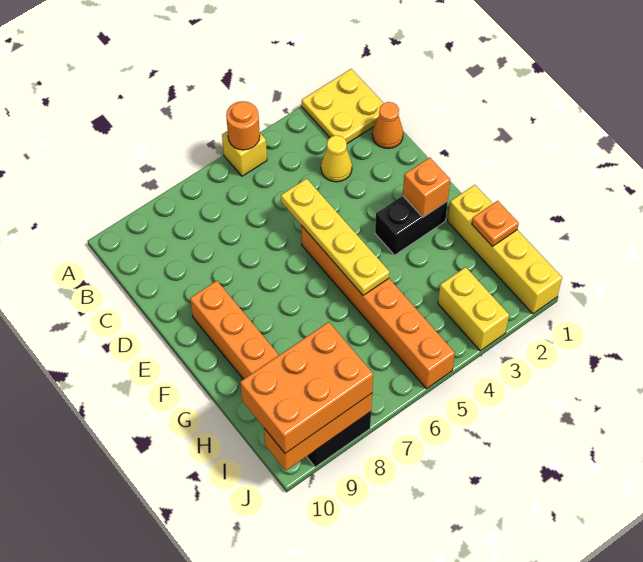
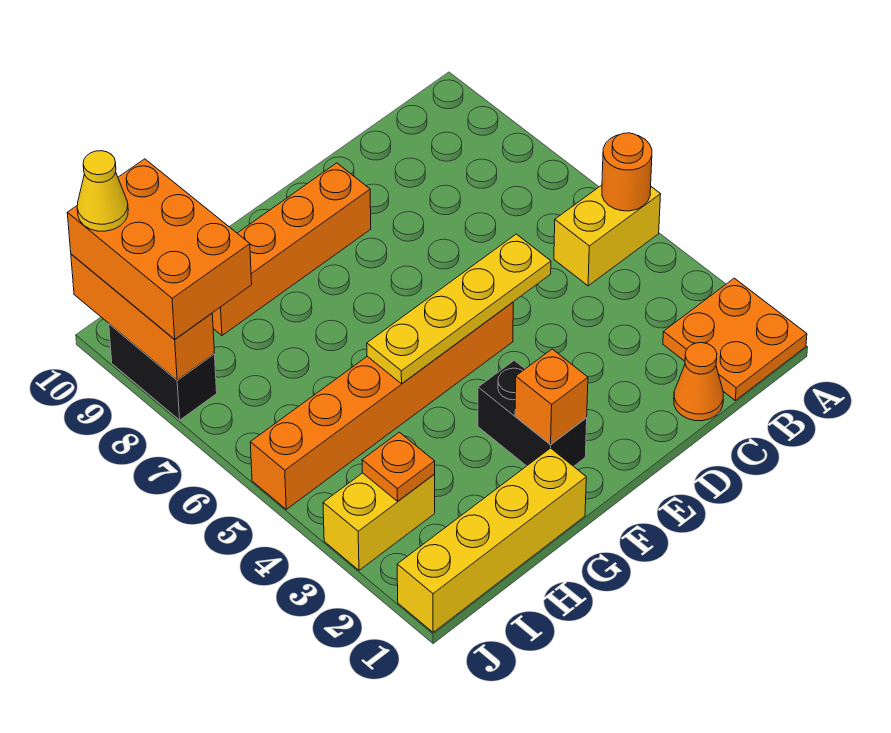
yellow 2x2 plate [302,69,384,144] -> orange 2x2 plate [663,278,807,400]
yellow 1x1 brick [222,131,267,176] -> yellow 1x2 brick [554,185,661,286]
yellow 1x1 cone [321,135,352,182] -> yellow 1x1 cone moved to [77,151,128,231]
orange 1x1 plate [472,201,519,246] -> orange 1x1 plate moved to [362,432,435,501]

